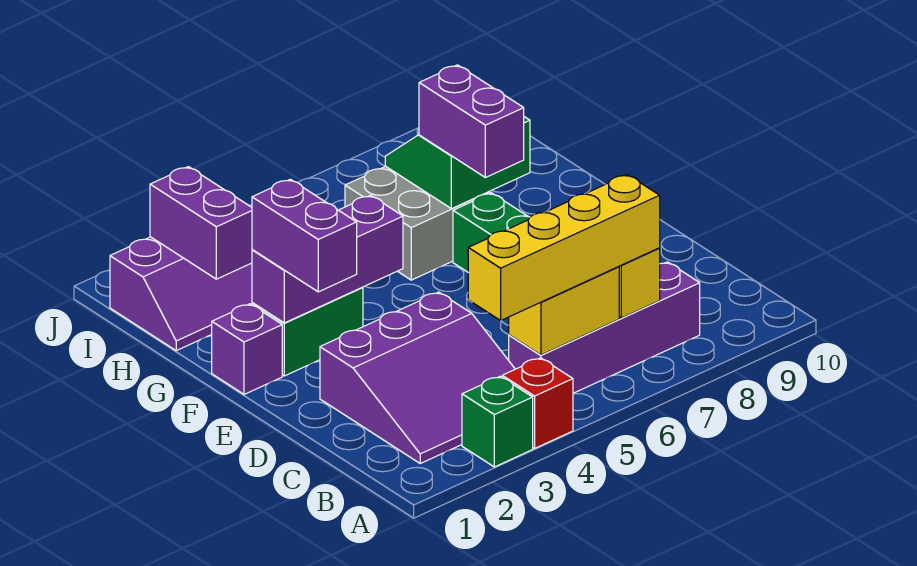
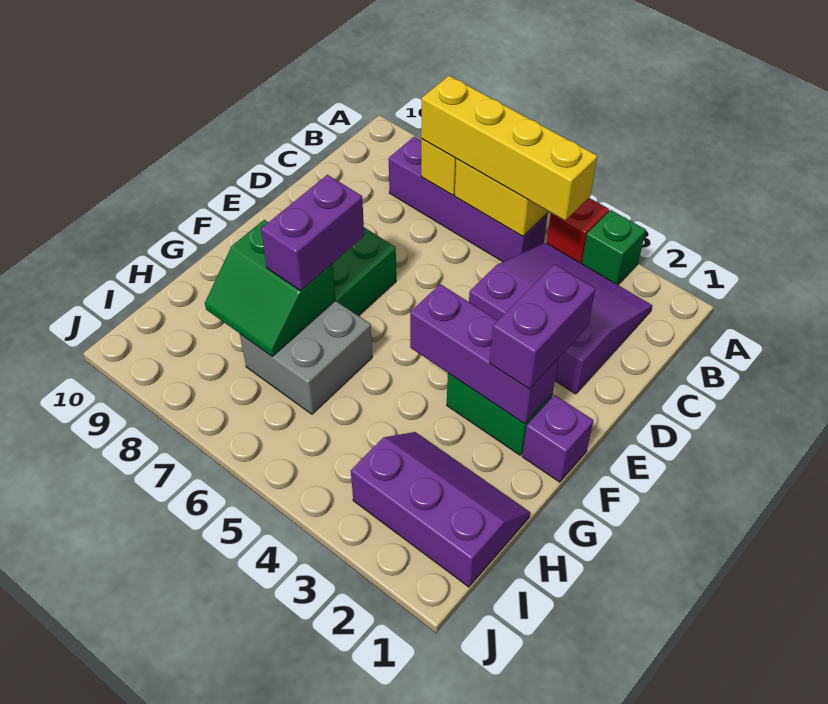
purple 1x2 brick [150,167,252,279] -> none

